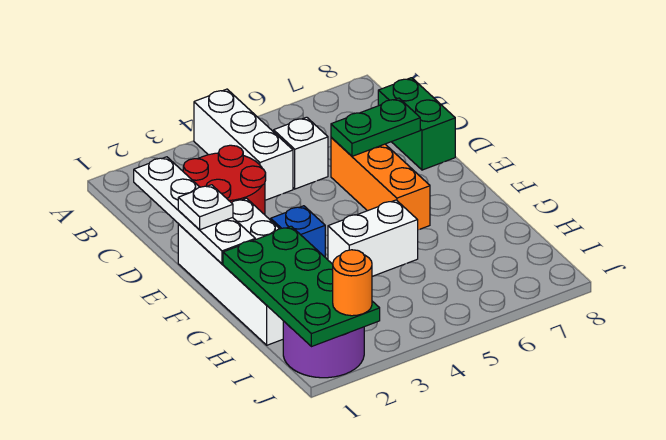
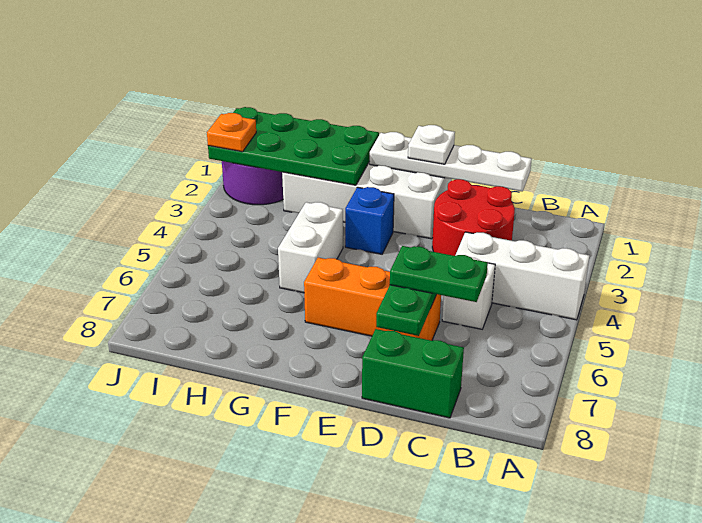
none -> green 1x2 plate [390,246,488,302]
orange 1x1 round brick [333,250,372,316] -> orange 1x1 plate [207,113,256,152]

